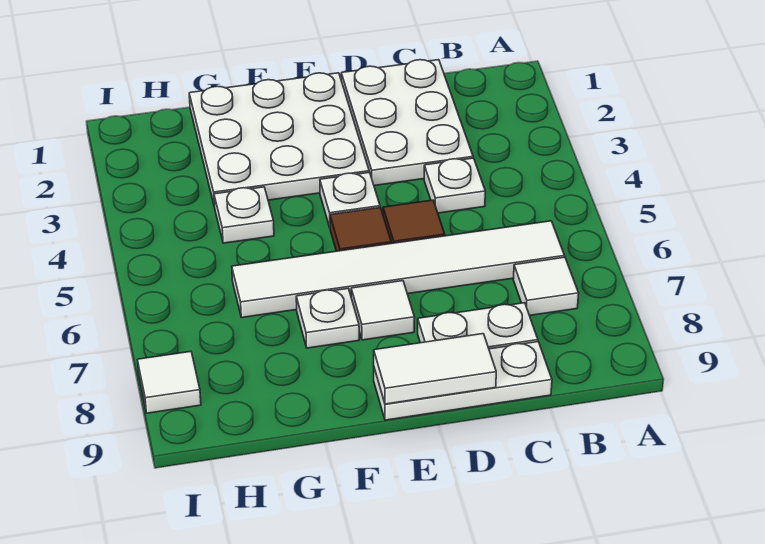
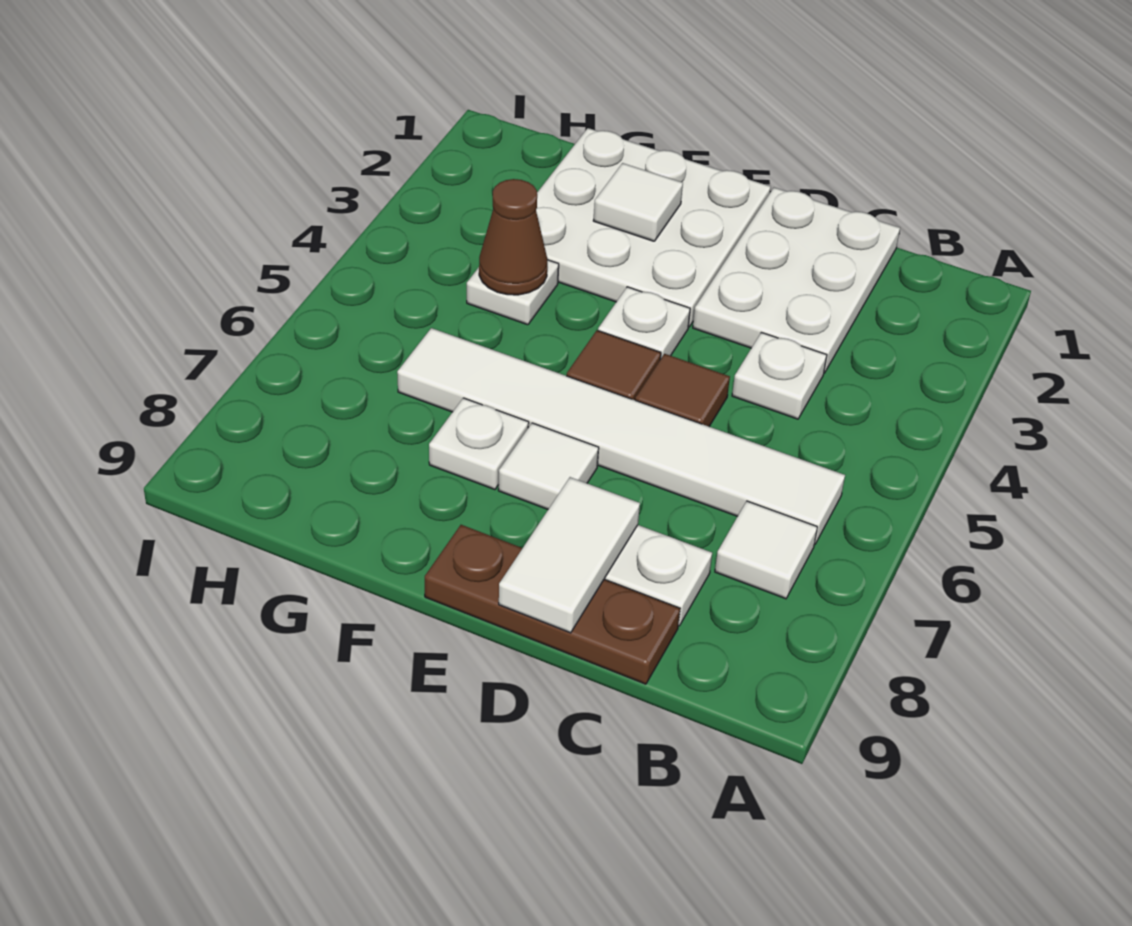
white 1x3 plate [374,342,552,420] -> brown 1x3 plate [425,525,680,684]
white 1x2 tile [374,334,496,404] -> white 1x2 tile turned to [499,477,640,633]
none -> brown 1x1 cone [479,179,547,295]
white 1x1 tile [138,352,201,413] -> white 1x1 tile moved to [593,163,683,241]

